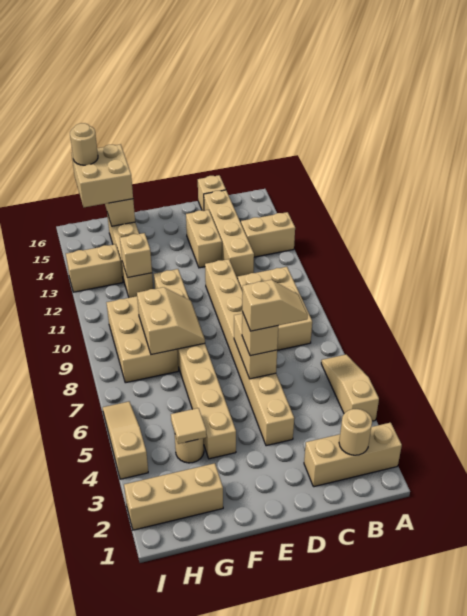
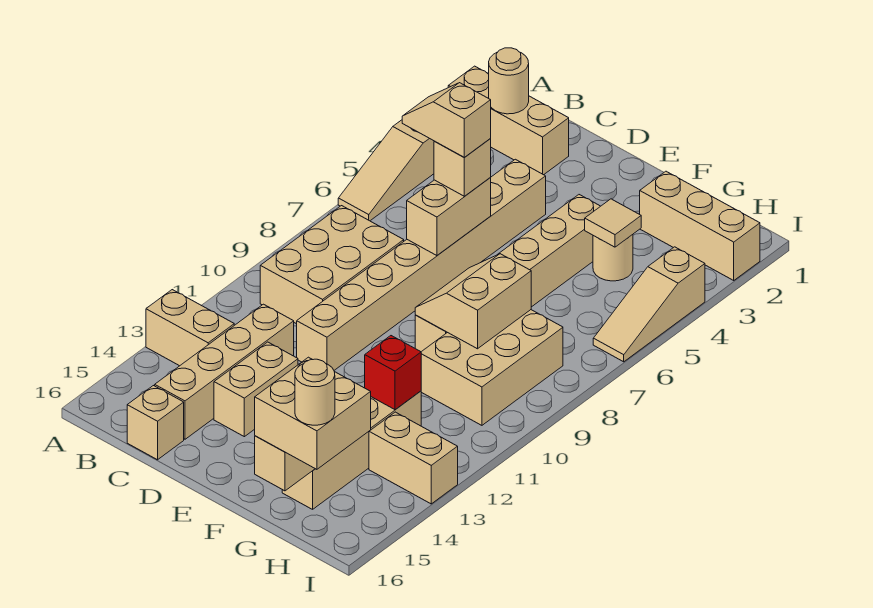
tan 1x8 brick [154,269,236,459] -> tan 1x6 brick [415,195,600,352]
tan 1x1 brick [120,233,152,278] -> red 1x1 brick [365,336,421,410]

